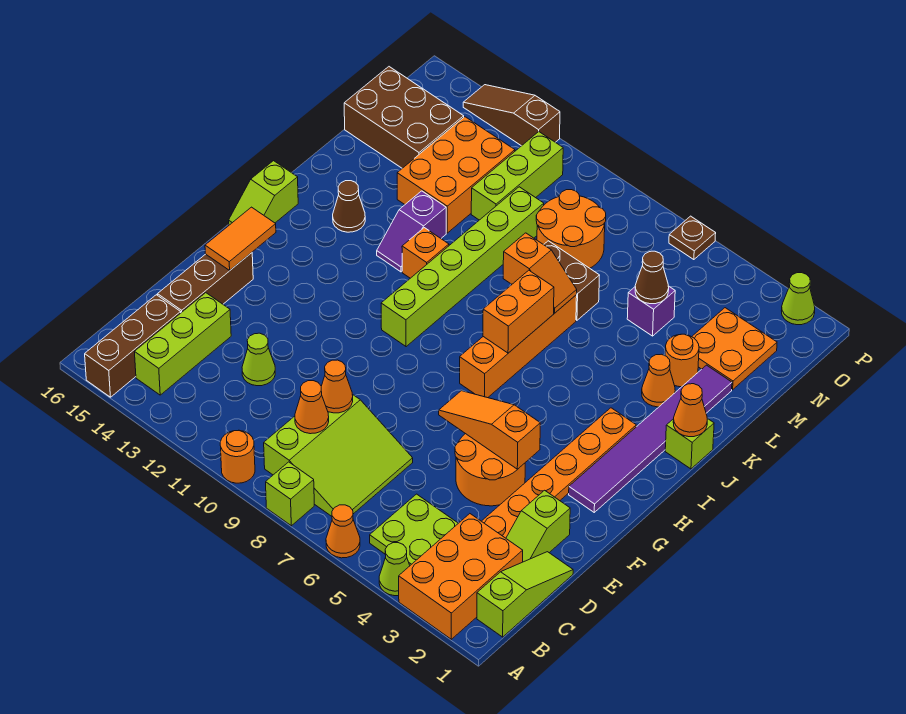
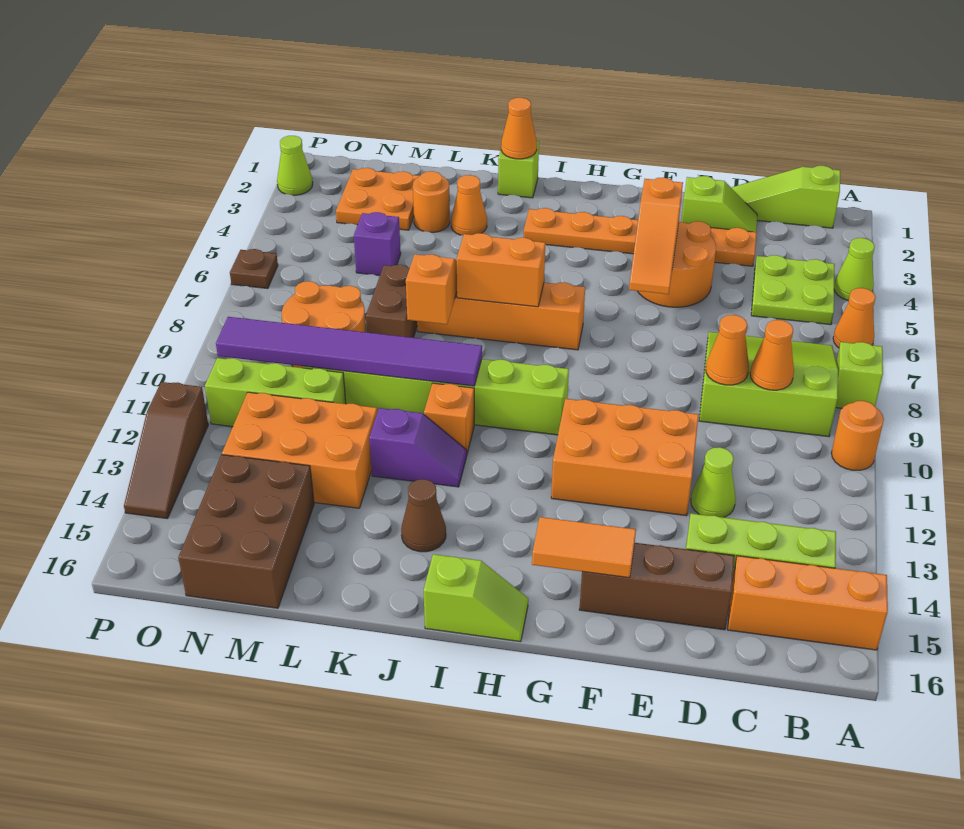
orange 2x3 brick [399,514,523,639] -> orange 2x3 brick moved to [551,399,699,516]
brown 1x3 brick [85,295,181,397] -> orange 1x3 brick [728,556,888,650]
purple 1x6 tile [569,365,732,512] -> purple 1x6 tile moved to [216,317,482,386]
brown 1x1 cone [635,251,669,304] -> none

